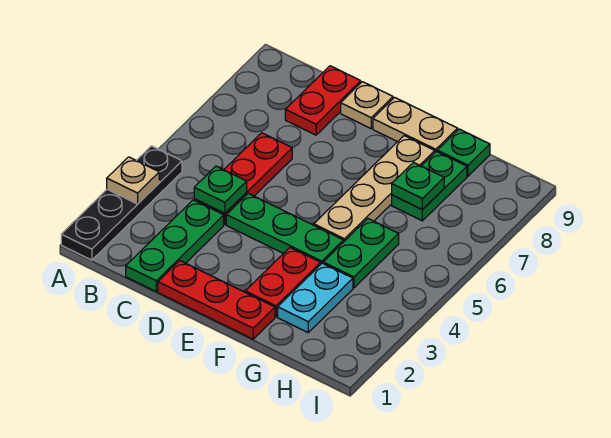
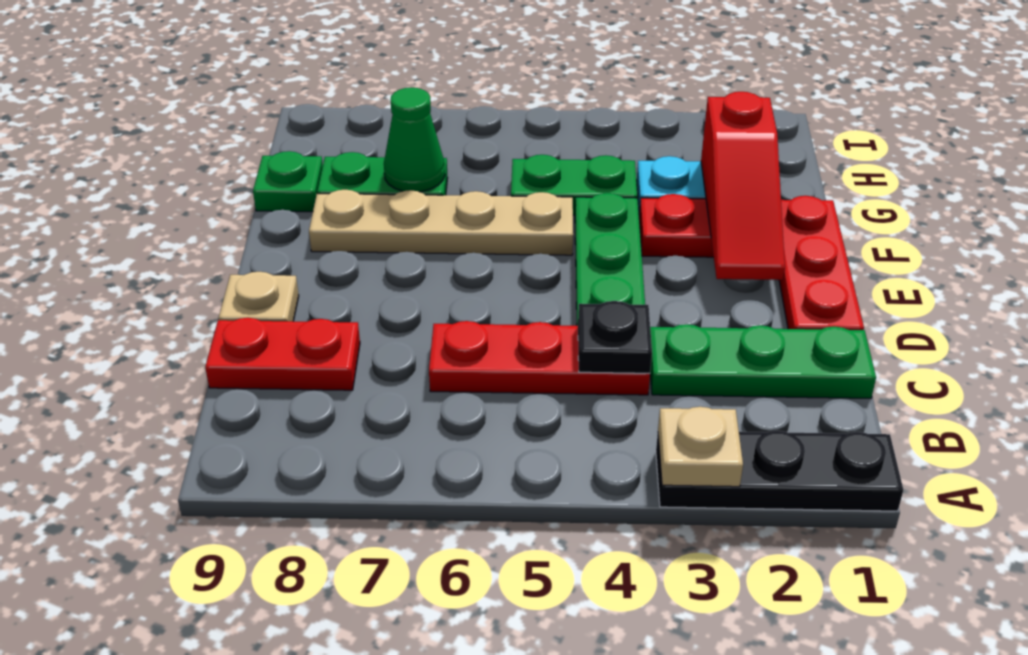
black 1x4 plate [61,146,182,260] -> black 1x3 plate [656,431,903,511]
green 1x1 plate [194,166,247,213] -> black 1x1 plate [578,301,652,373]
none -> red 1x3 slope [701,92,785,280]
tan 1x2 plate [373,97,458,152] -> none
green 1x1 plate [392,162,444,210] -> green 1x1 cone [384,88,445,192]

